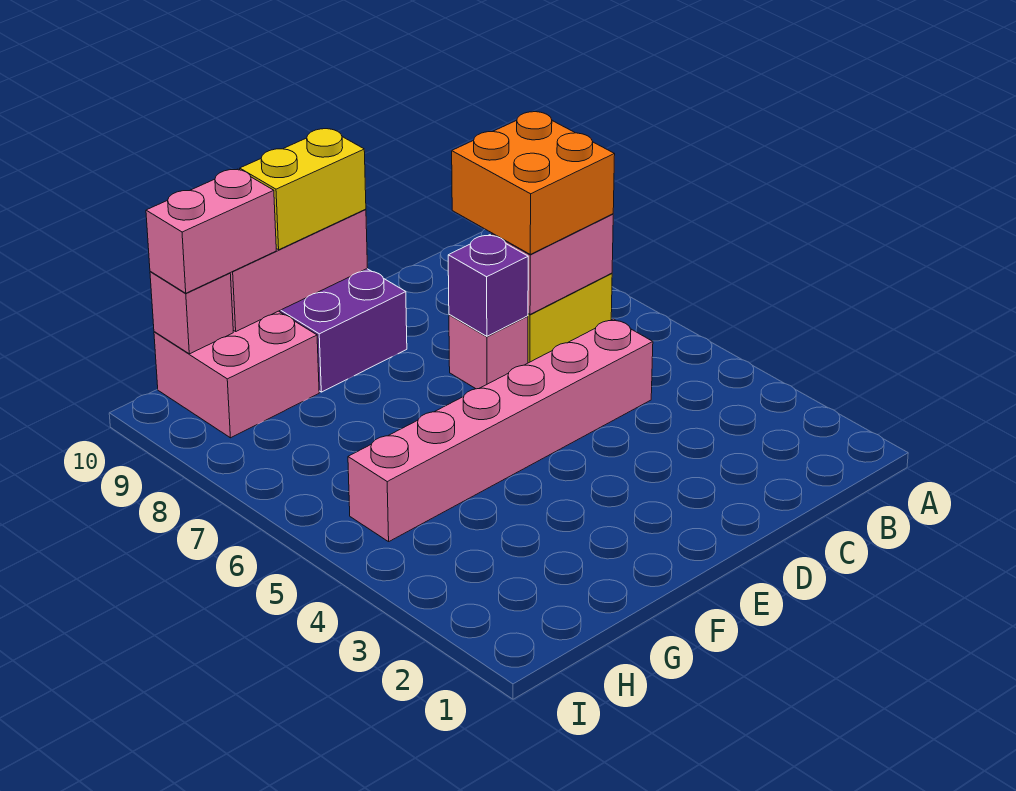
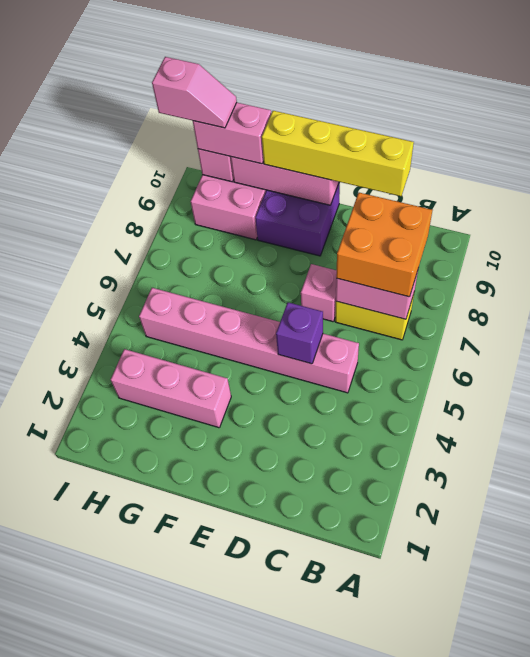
purple 1x1 brick [448,235,528,336] -> purple 1x1 brick moved to [276,302,323,364]
yellow 1x2 brick [240,129,366,250] -> yellow 1x4 brick [262,111,414,196]
none -> pink 1x3 brick [111,349,231,428]
none -> pink 1x2 slope [152,57,237,128]

